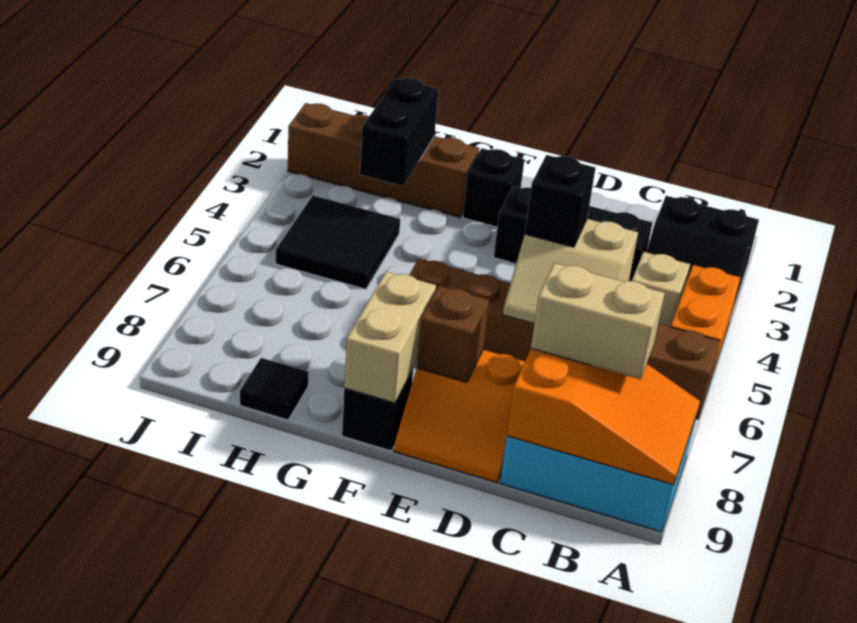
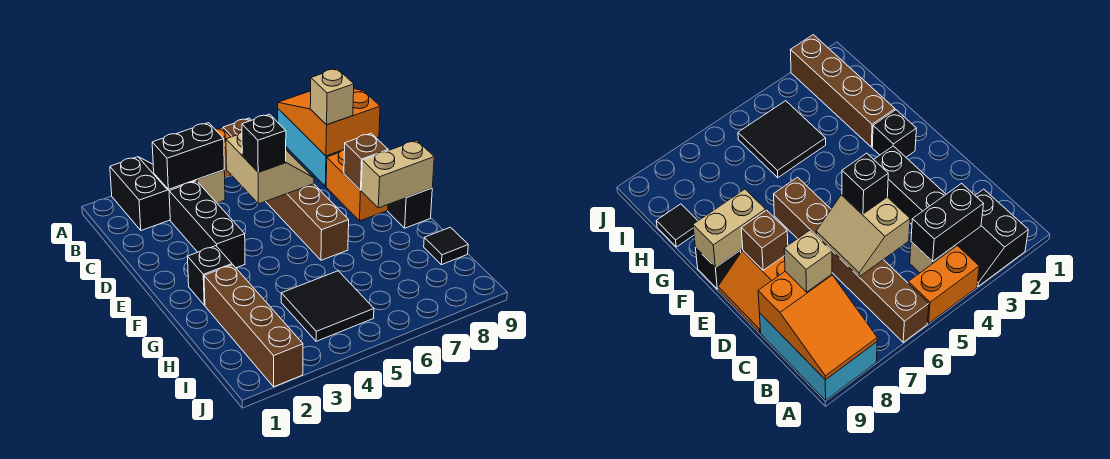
tan 1x2 brick [531,263,665,379] -> tan 1x1 brick [310,69,354,125]
black 1x2 brick [360,78,439,186] -> black 1x2 brick moved to [152,123,224,189]

